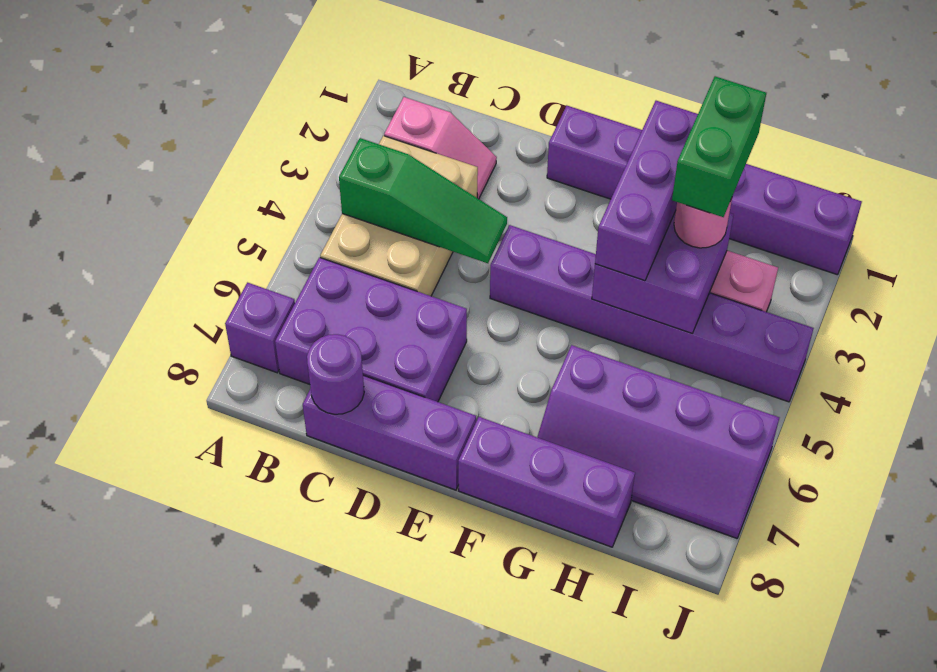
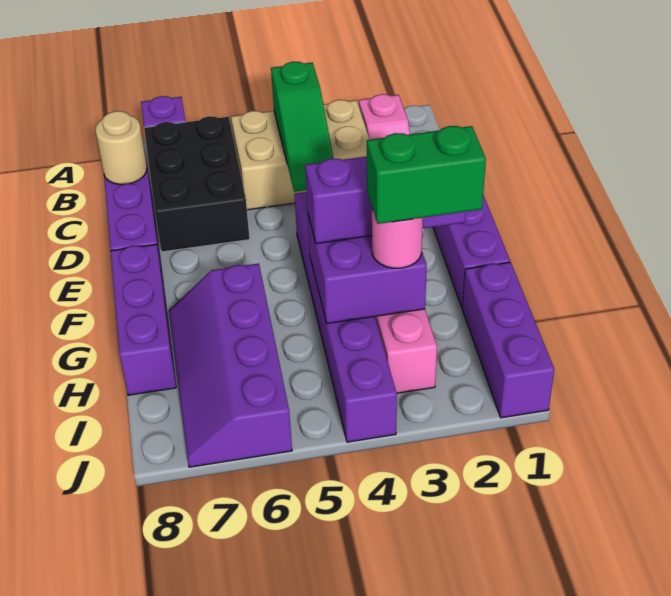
purple 2x3 brick [275,257,467,402] -> black 2x3 brick [144,116,250,252]
purple 1x1 round brick [307,334,364,414] -> tan 1x1 round brick [95,111,147,184]

